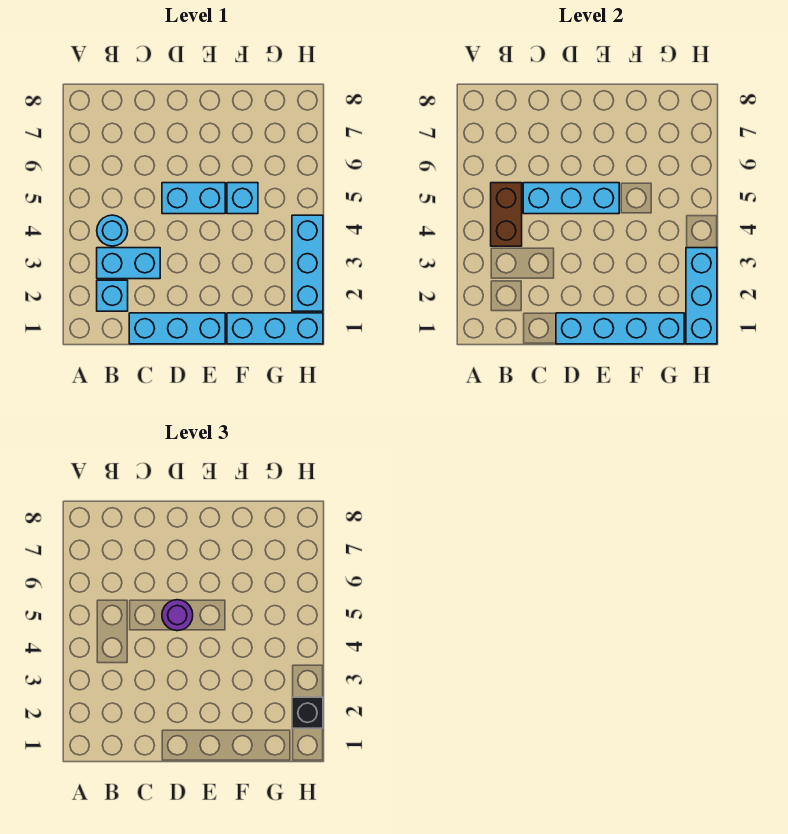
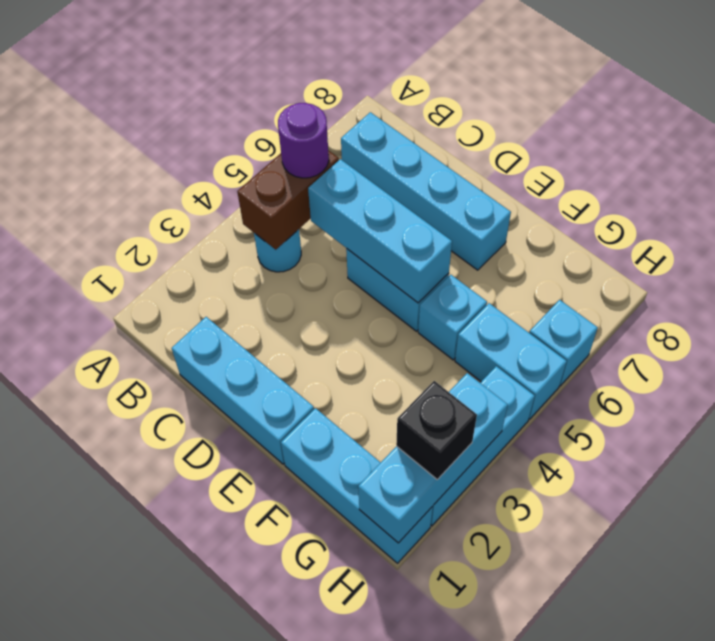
cyan 1x1 brick [97,280,128,311] -> cyan 1x1 brick moved to [529,300,598,386]
cyan 1x2 brick [97,248,160,279] -> cyan 1x2 brick moved to [455,303,567,419]
cyan 1x4 brick [556,313,684,344] -> cyan 1x4 brick moved to [341,112,511,270]
purple 1x1 round brick [162,600,193,631] -> purple 1x1 round brick moved to [278,103,329,178]

